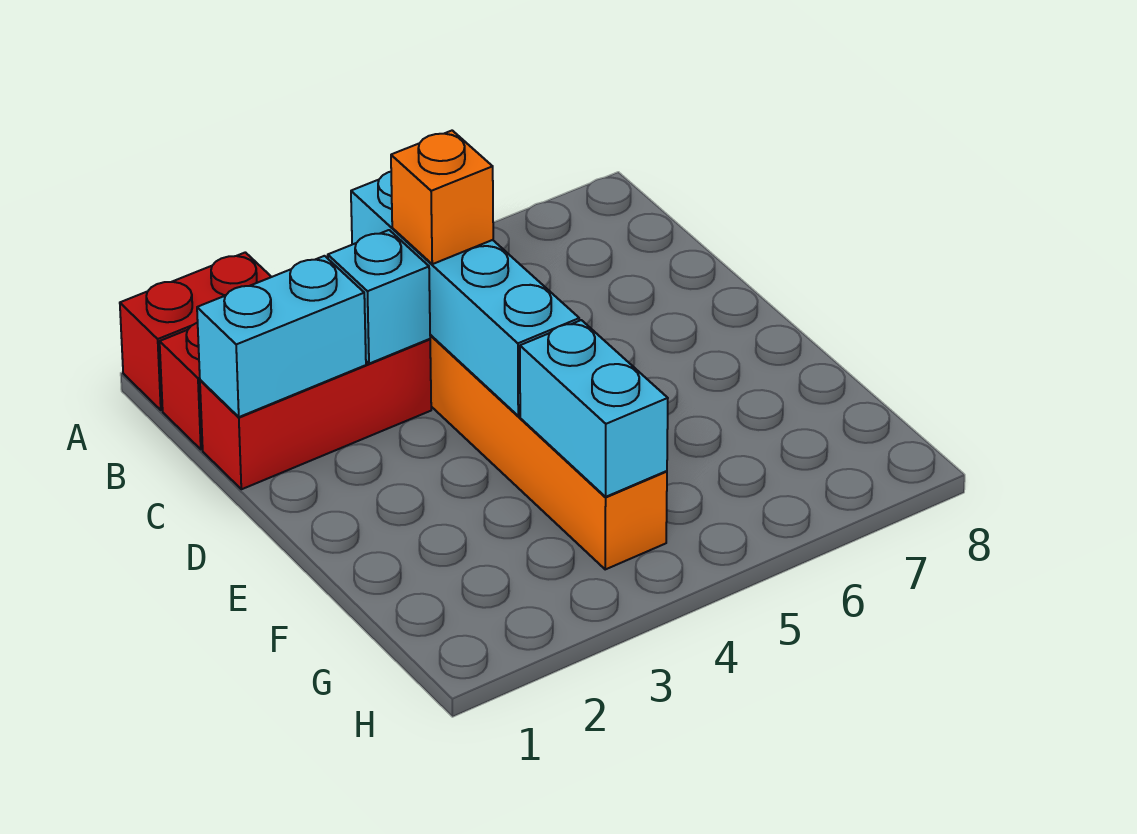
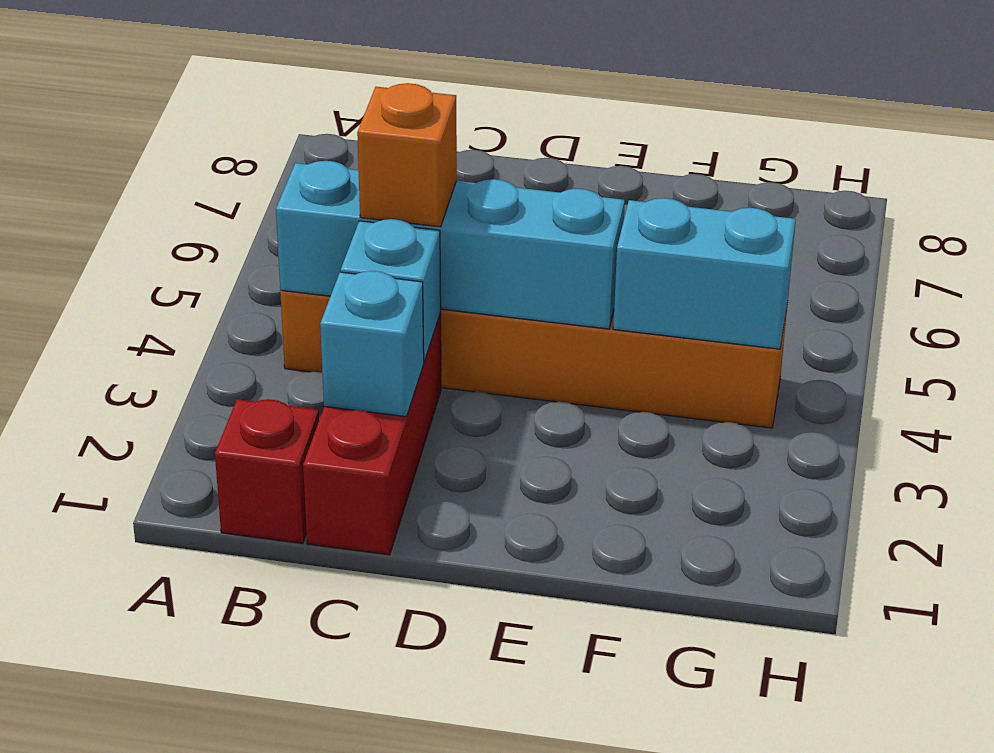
red 1x2 brick [120,252,271,410] -> none
cyan 1x2 brick [197,256,366,417] -> cyan 1x1 brick [320,271,424,417]

